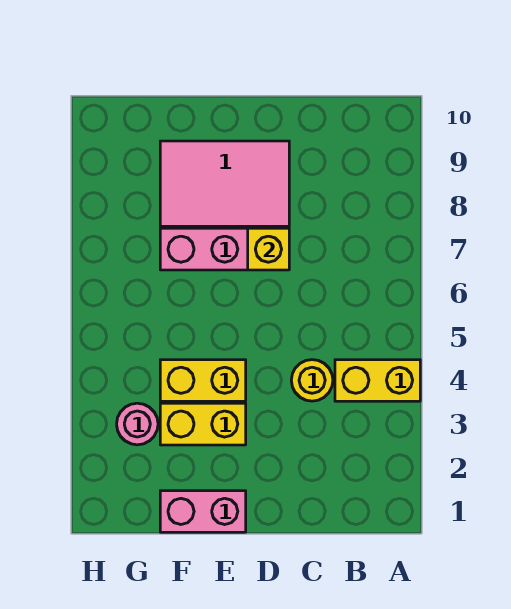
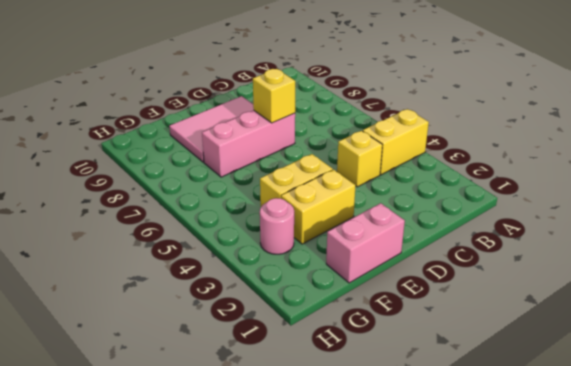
yellow 1x1 round brick [291,360,333,401] -> yellow 1x1 brick [337,131,382,187]

